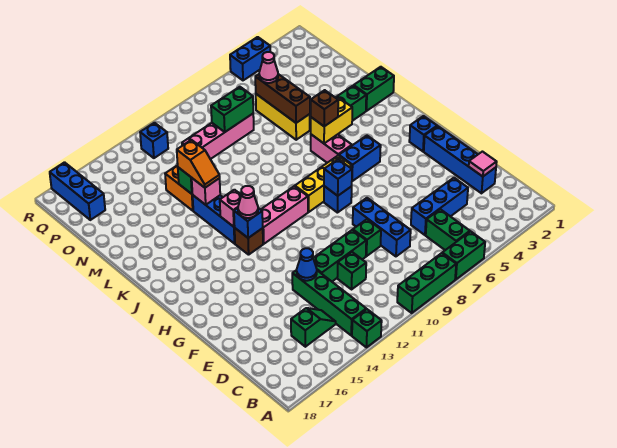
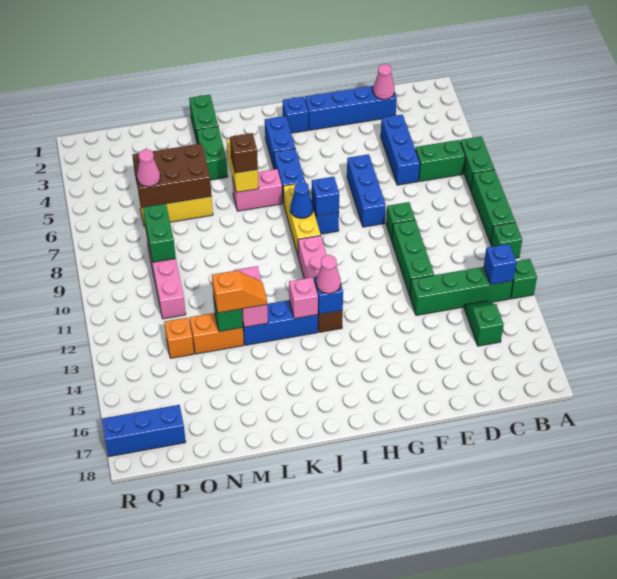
pink 1x1 tile [469,152,497,176] -> pink 1x1 cone [373,64,395,99]
blue 1x3 brick [353,198,411,256] -> blue 1x3 brick turned to [347,154,386,227]
green 1x1 brick [337,252,366,289] -> green 1x1 brick moved to [491,222,522,259]
blue 1x1 cone [297,248,317,281] -> blue 1x1 cone moved to [290,182,313,218]
pink 1x1 brick [192,178,220,205] -> pink 1x2 brick [234,266,268,327]
brown 1x3 brick [255,74,310,123] -> brown 2x3 brick [132,144,212,208]
none -> orange 1x1 brick [164,318,194,358]
blue 1x1 brick [140,123,168,158] -> blue 1x1 brick moved to [483,244,516,285]
blue 1x2 brick [230,37,270,80] -> blue 1x2 brick moved to [265,116,295,168]

